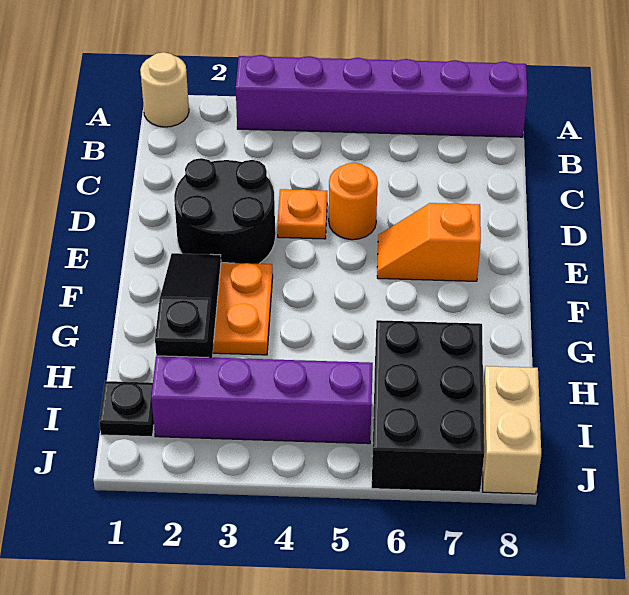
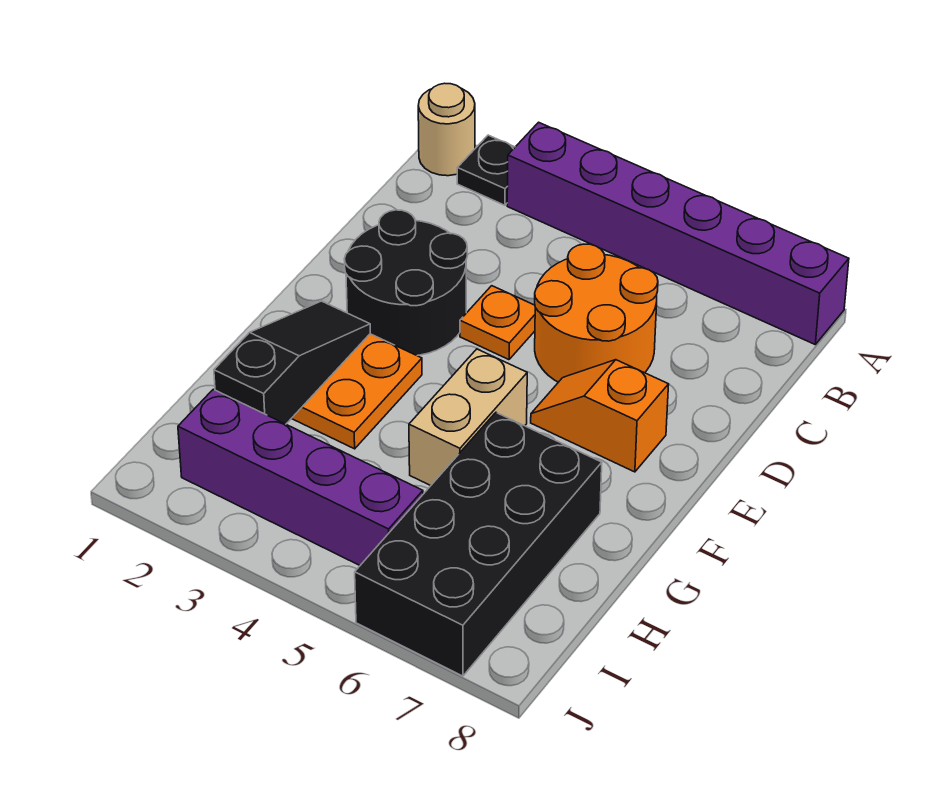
orange 1x1 round brick [329,163,378,240] -> orange 2x2 round brick [535,244,658,382]
black 2x3 brick [372,320,484,492] -> black 2x4 brick [355,413,602,676]
black 1x1 plate [99,381,154,437] -> black 1x1 plate moved to [457,135,515,205]
tan 1x2 brick [482,366,541,494] -> tan 1x2 brick moved to [409,349,527,486]

